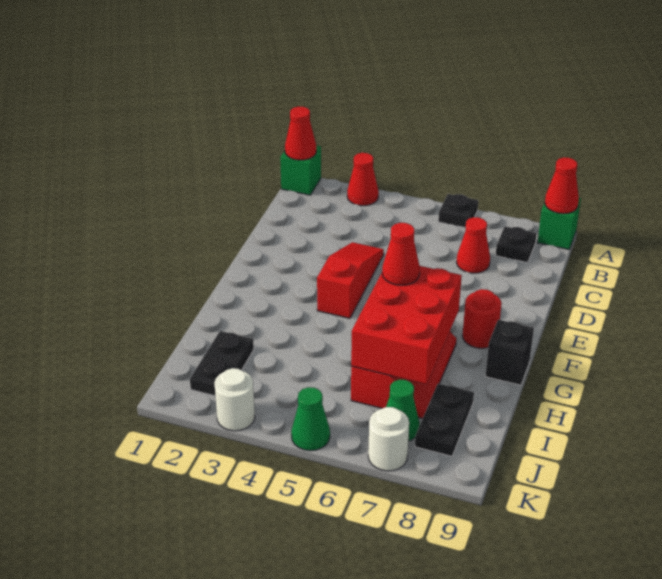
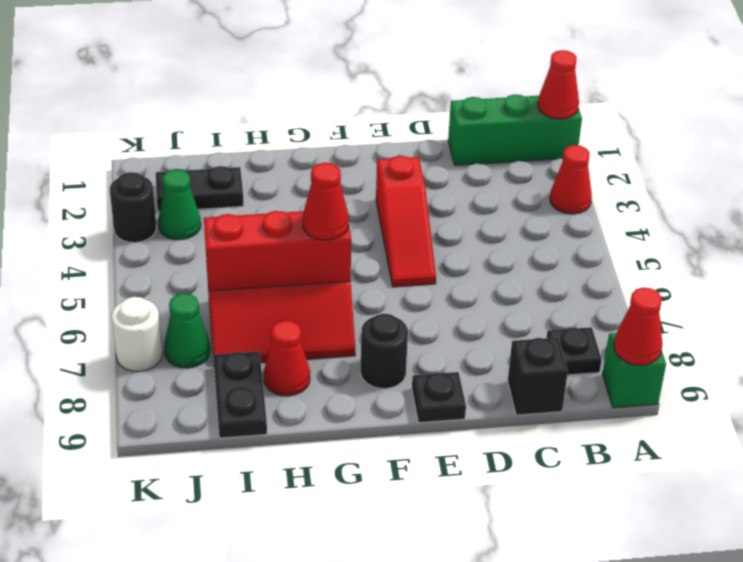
green 1x1 brick [280,145,321,195] -> green 1x3 brick [448,94,582,165]
black 1x1 plate [438,194,478,228] -> black 1x1 plate moved to [412,372,466,423]
red 1x1 cone [456,217,490,273] -> red 1x1 cone moved to [264,321,310,396]
red 1x3 slope [317,242,384,318] -> red 1x3 slope turned to [376,156,436,287]
red 1x1 round brick [463,289,502,348] -> black 1x1 round brick [360,314,408,389]
red 2x3 brick [351,266,462,384] -> red 1x3 brick [204,211,351,291]
black 1x1 brick [485,320,534,385] -> black 1x1 brick moved to [508,337,568,415]
black 1x2 plate [415,384,474,456] -> black 1x2 plate turned to [213,351,267,438]
white 1x1 round brick [214,368,255,431] -> black 1x1 round brick [110,172,156,243]
green 1x1 cone [291,387,330,451] -> green 1x1 cone moved to [158,169,201,240]

